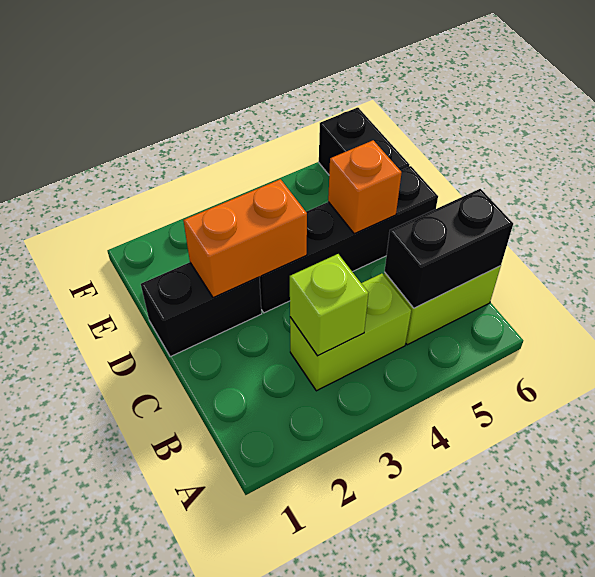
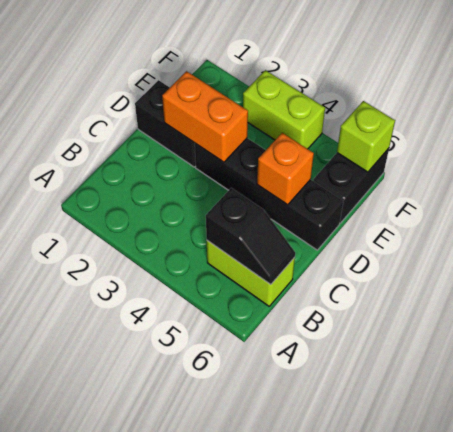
lime 1x2 brick [290,274,411,391] -> lime 1x2 brick moved to [243,70,325,149]
lime 1x1 brick [290,254,368,356] -> lime 1x1 brick moved to [337,101,395,172]
black 1x2 brick [384,189,513,308] -> black 1x2 slope [206,188,295,285]

